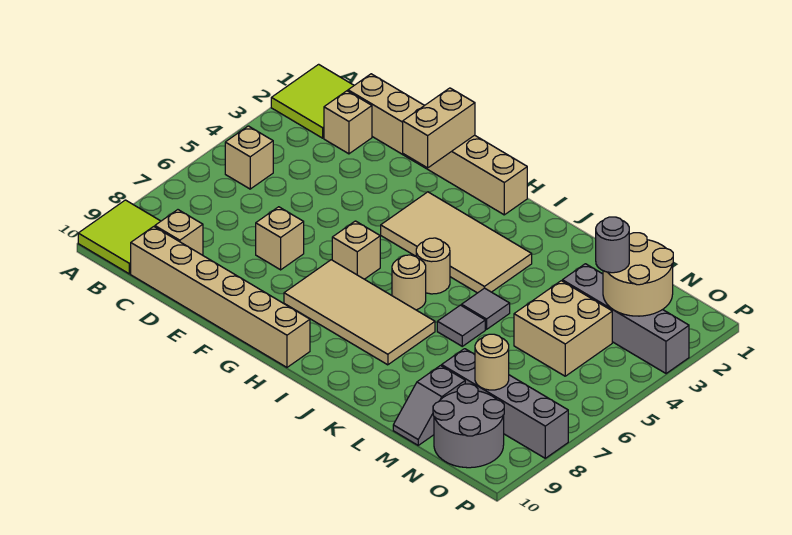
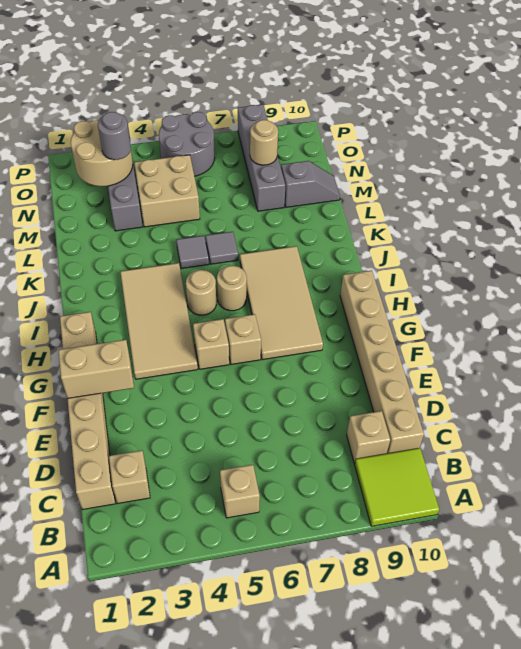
lime 2x2 tile [271,64,354,138] -> none
tan 1x1 brick [256,207,304,270] -> tan 1x1 brick moved to [193,319,229,369]
grey 2x2 round brick [433,384,504,468] -> grey 2x2 round brick moved to [159,112,215,176]

